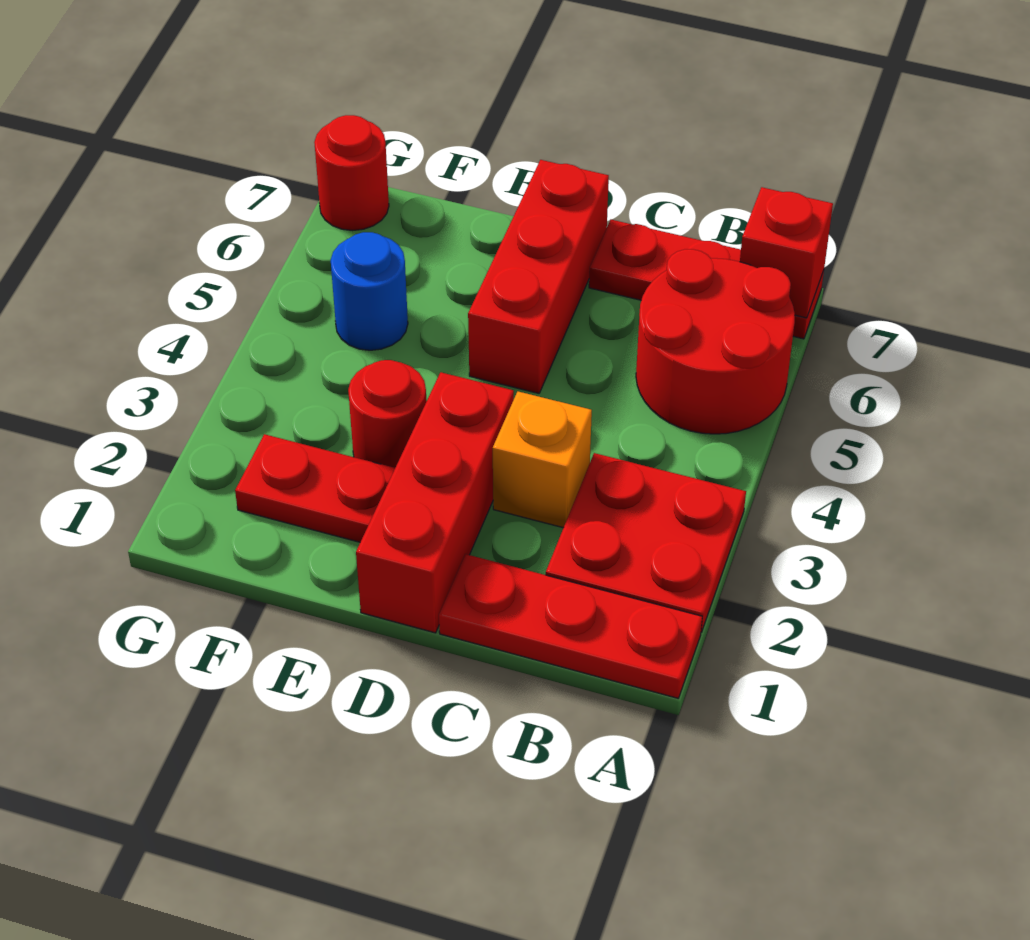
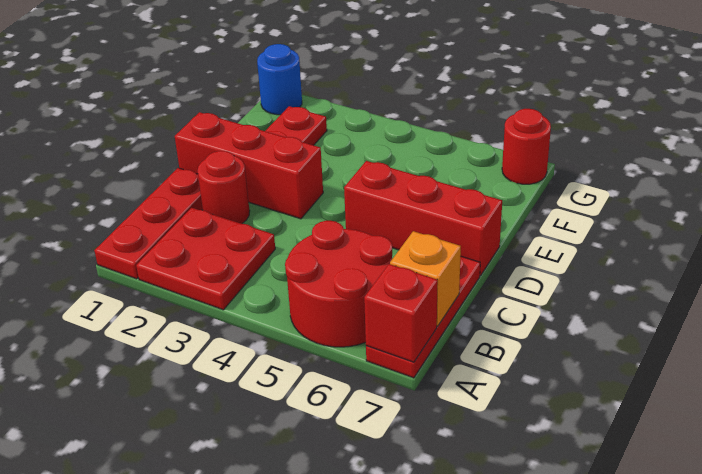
orange 1x1 brick [493,392,592,528] -> orange 1x1 brick moved to [390,231,461,326]
red 1x1 round brick [348,360,426,468] -> red 1x1 round brick moved to [198,151,250,224]
blue 1x1 round brick [331,232,408,350] -> blue 1x1 round brick moved to [257,44,302,115]

